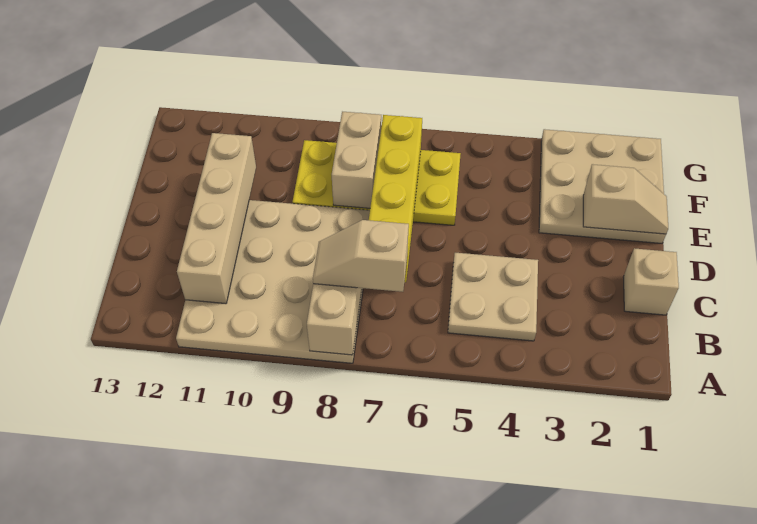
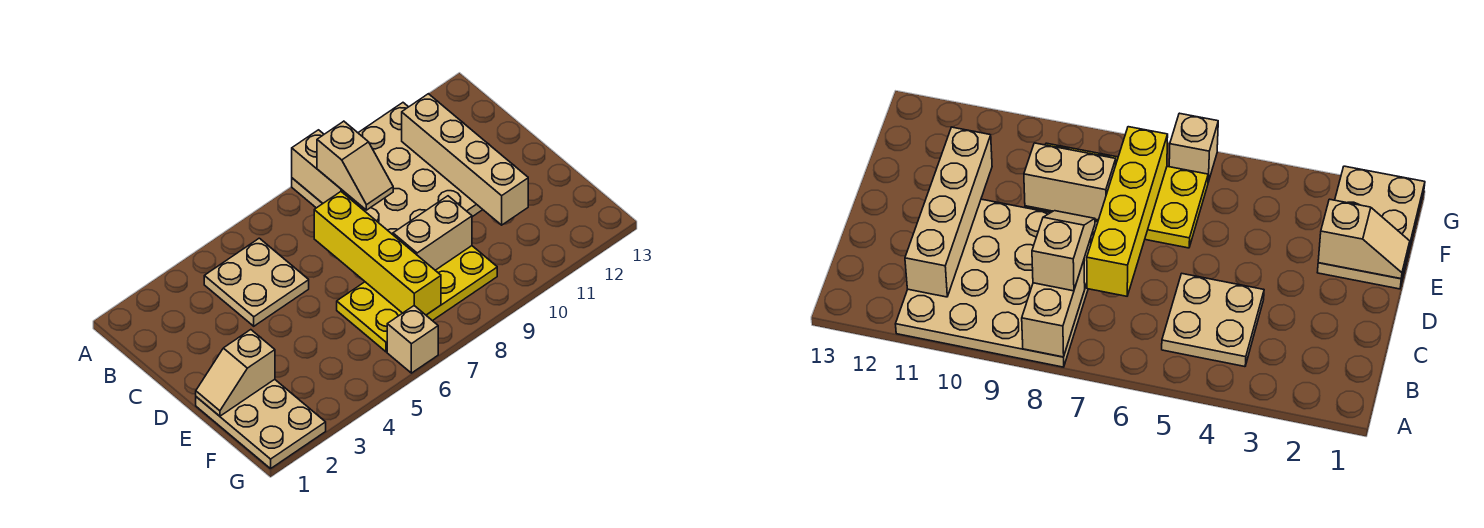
tan 1x2 slope [313,220,409,292] -> tan 1x2 slope turned to [317,121,393,210]
tan 1x1 brick [623,248,679,315] -> tan 1x1 brick moved to [387,306,438,373]
tan 3x3 plate [539,129,666,243] -> tan 2x3 plate [196,379,326,469]
tan 1x2 brick [332,112,381,208] -> tan 1x2 brick turned to [393,196,472,270]

